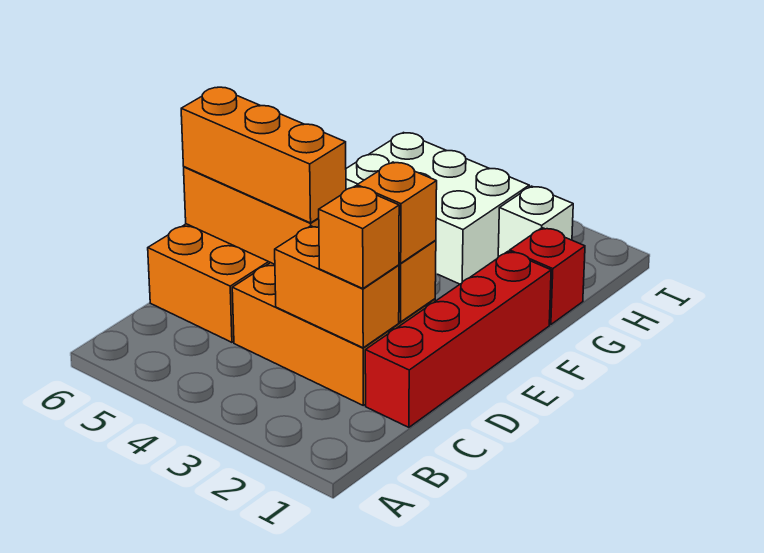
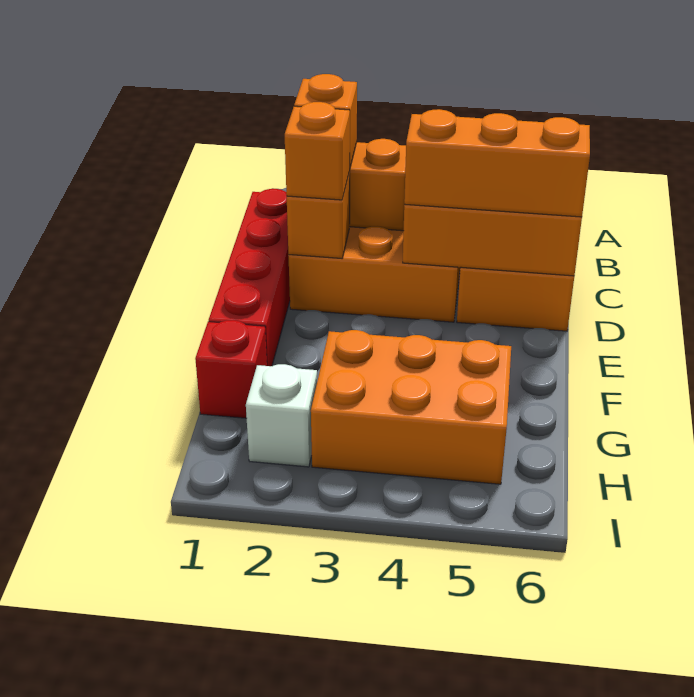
white 2x3 brick [346,133,529,284] -> orange 2x3 brick [311,330,511,484]

